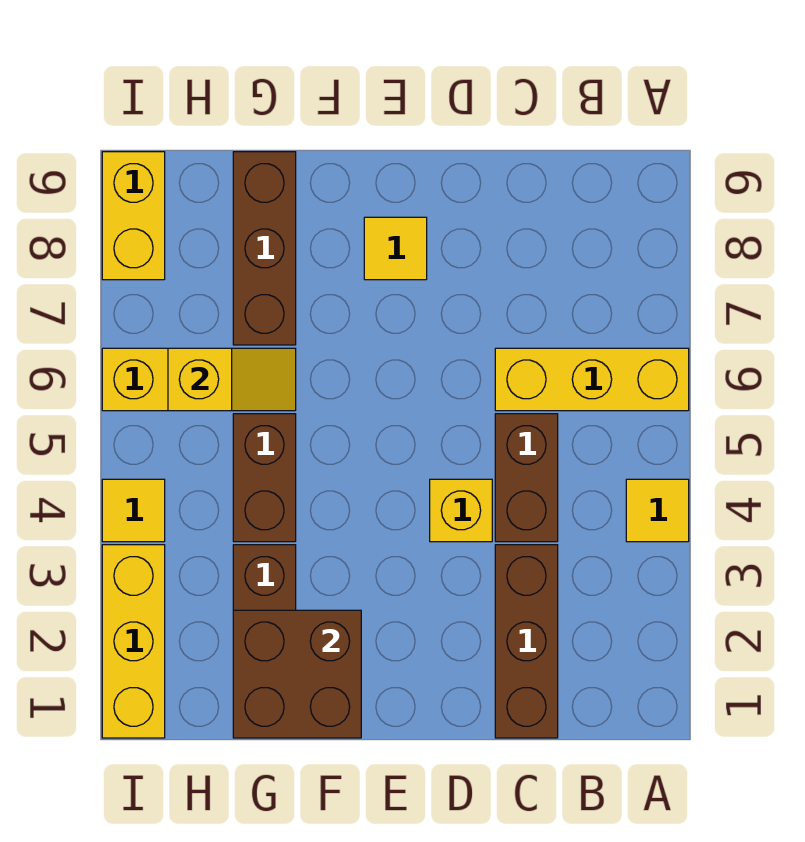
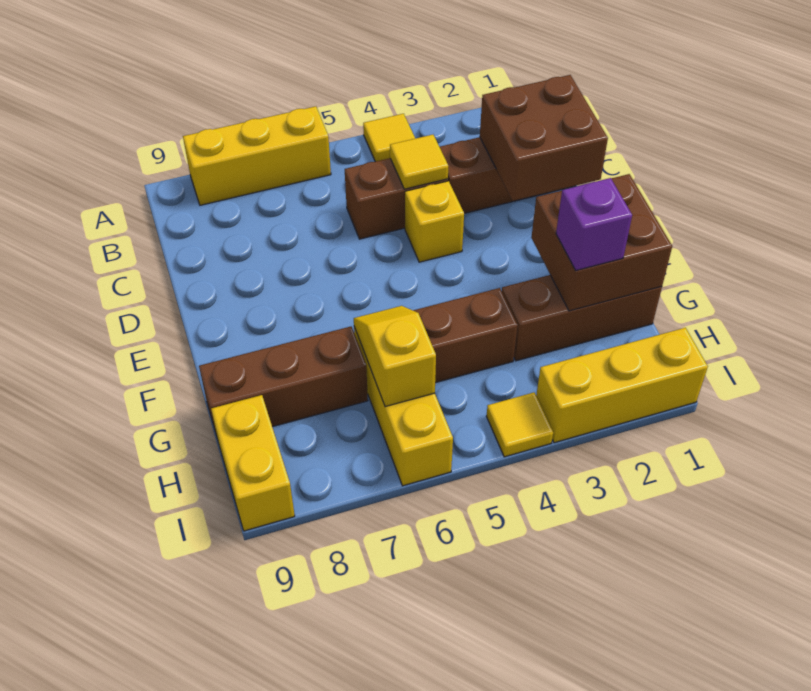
yellow 1x3 brick [495,348,689,411] -> yellow 1x3 brick turned to [183,106,331,205]
none -> brown 2x2 brick [480,75,608,201]
yellow 1x1 tile [364,217,427,280] -> yellow 1x1 tile moved to [390,135,448,189]
none -> purple 1x1 brick [556,178,632,270]
yellow 1x2 brick [102,152,165,280] -> yellow 1x2 brick turned to [211,395,295,531]

